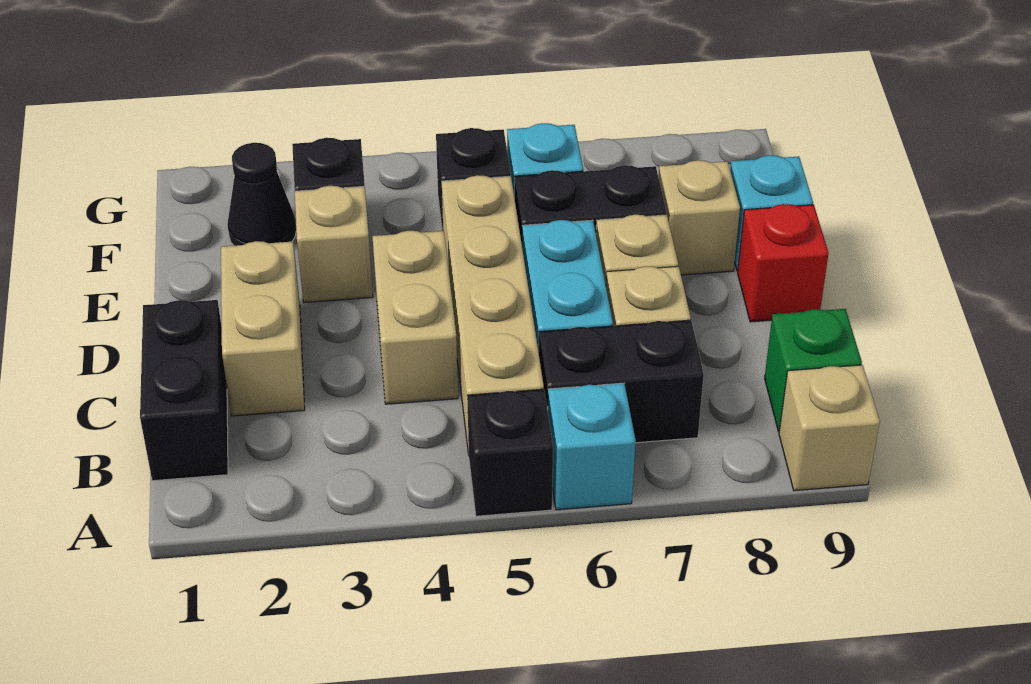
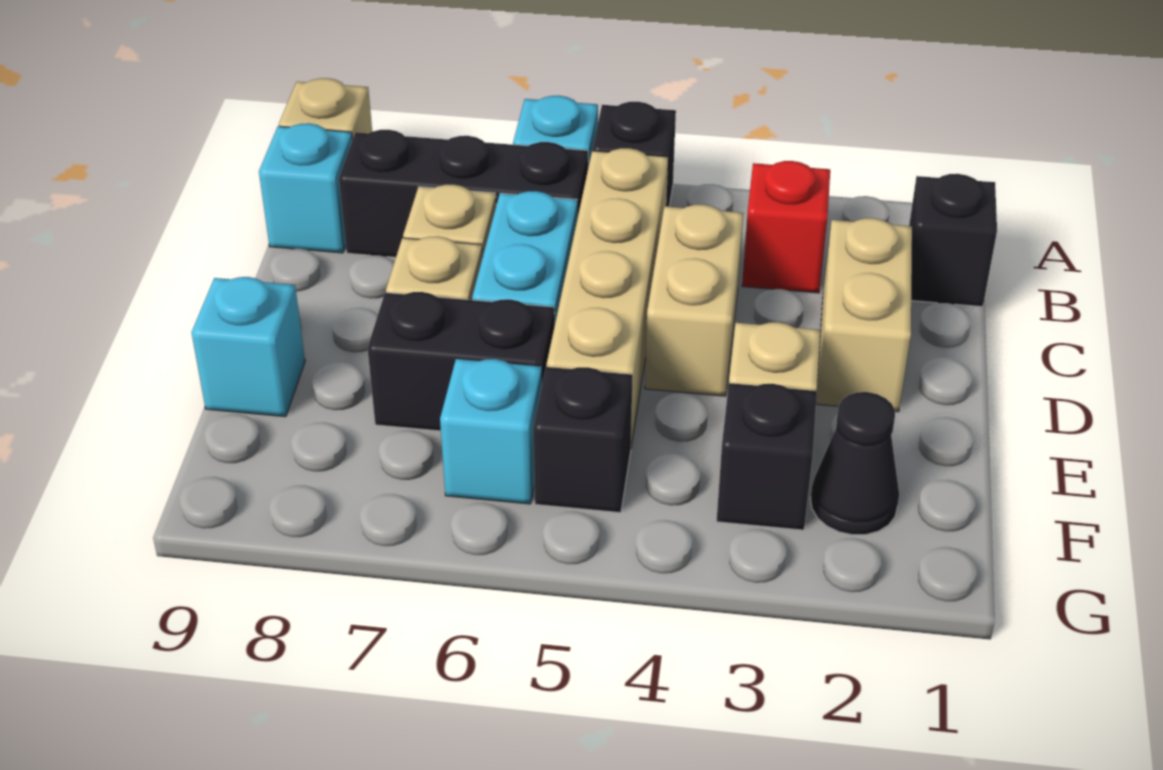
black 1x2 brick [140,300,228,481] -> black 1x1 brick [909,174,997,307]
black 1x2 brick [539,320,704,443] -> black 1x3 brick [339,130,588,257]
green 1x1 brick [765,309,862,431] -> cyan 1x1 brick [259,123,352,253]
red 1x1 brick [738,204,829,322] -> red 1x1 brick moved to [742,161,830,293]
tan 1x1 brick [659,160,740,275] -> none

